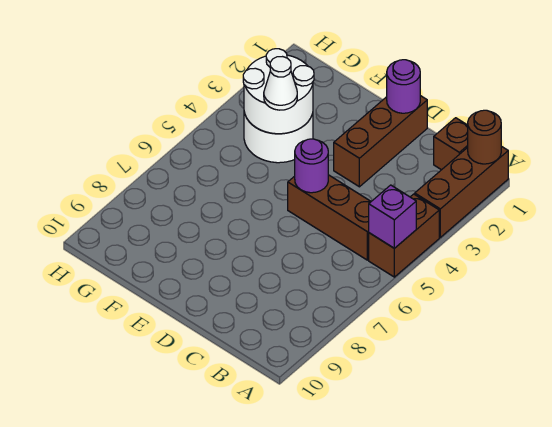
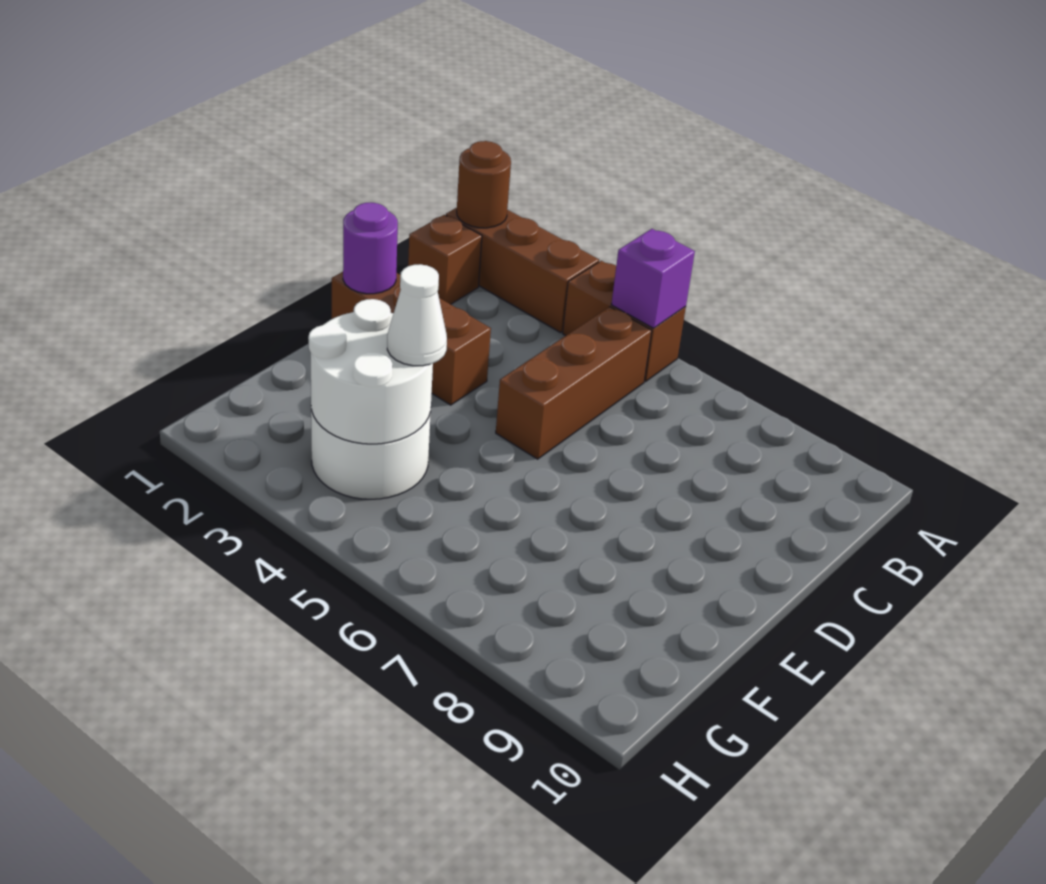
purple 1x1 round brick [295,139,328,193] -> none

